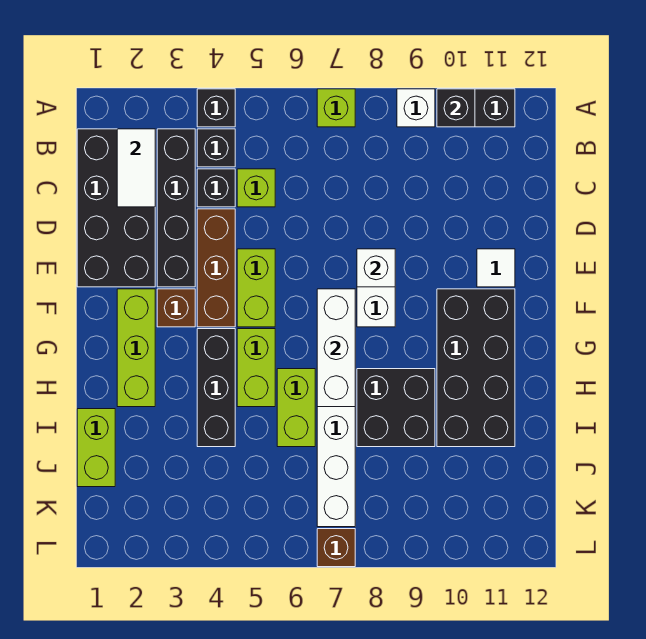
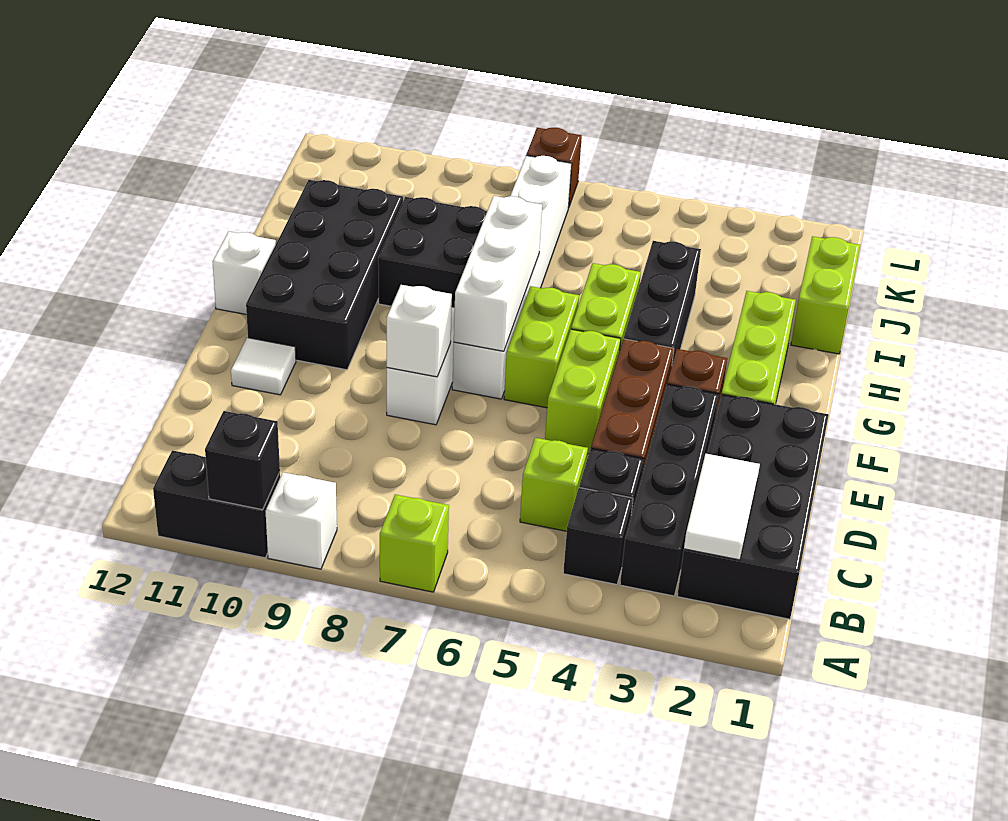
black 1x1 brick [197,89,235,127] -> none
none -> white 1x1 brick [213,232,276,315]
lime 1x2 brick [277,369,315,447] -> lime 1x2 brick moved to [504,286,579,408]

